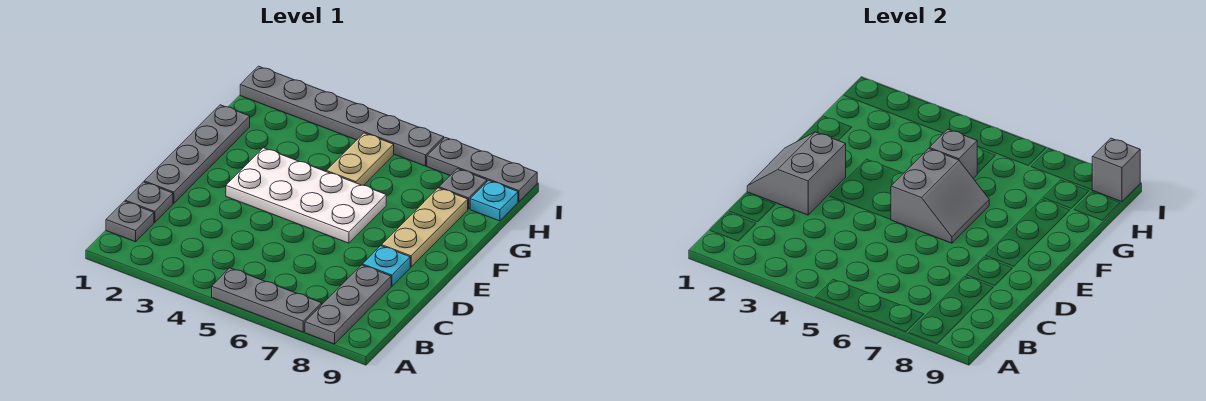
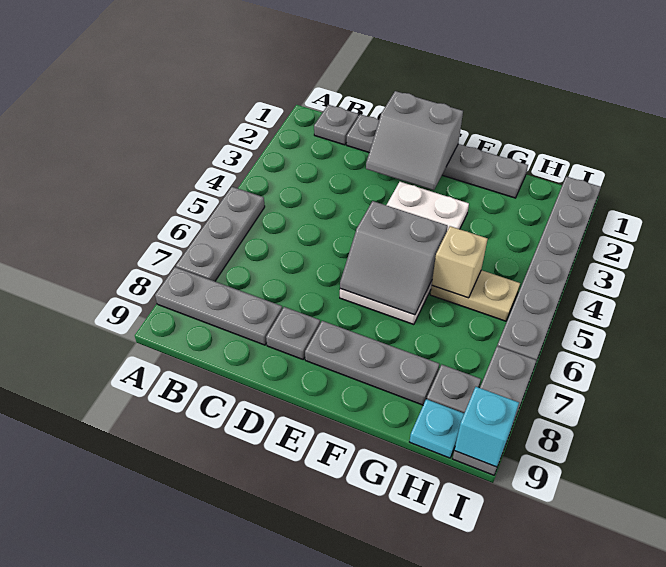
grey 2x2 slope [747,132,846,215] -> grey 2x2 slope turned to [366,91,463,190]
cyan 1x1 plate [362,246,410,286] -> grey 1x1 plate [266,307,320,359]
tan 1x3 plate [382,188,468,267] -> grey 1x3 plate [305,321,439,405]
grey 1x1 brick [929,129,977,178] -> tan 1x1 brick [432,226,487,298]
grey 1x1 brick [1092,138,1140,202] -> cyan 1x1 brick [454,387,519,467]

